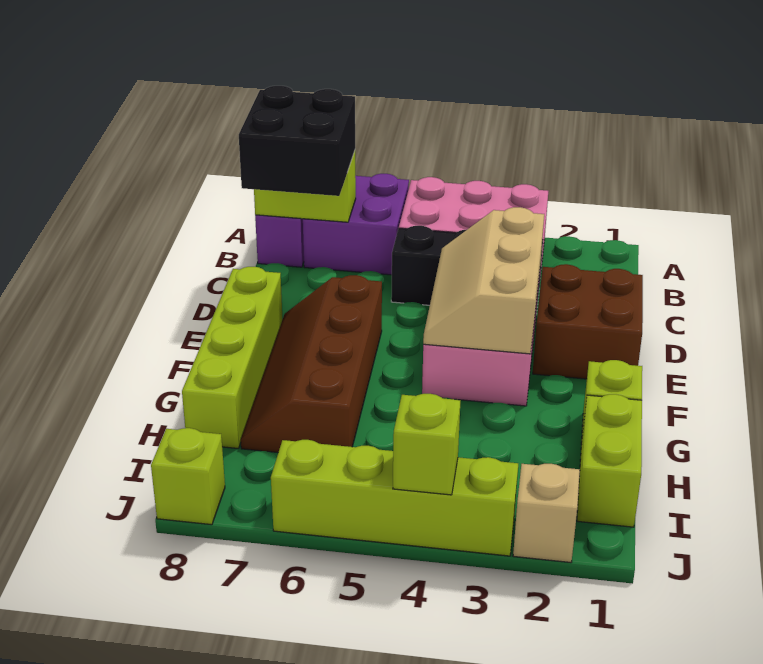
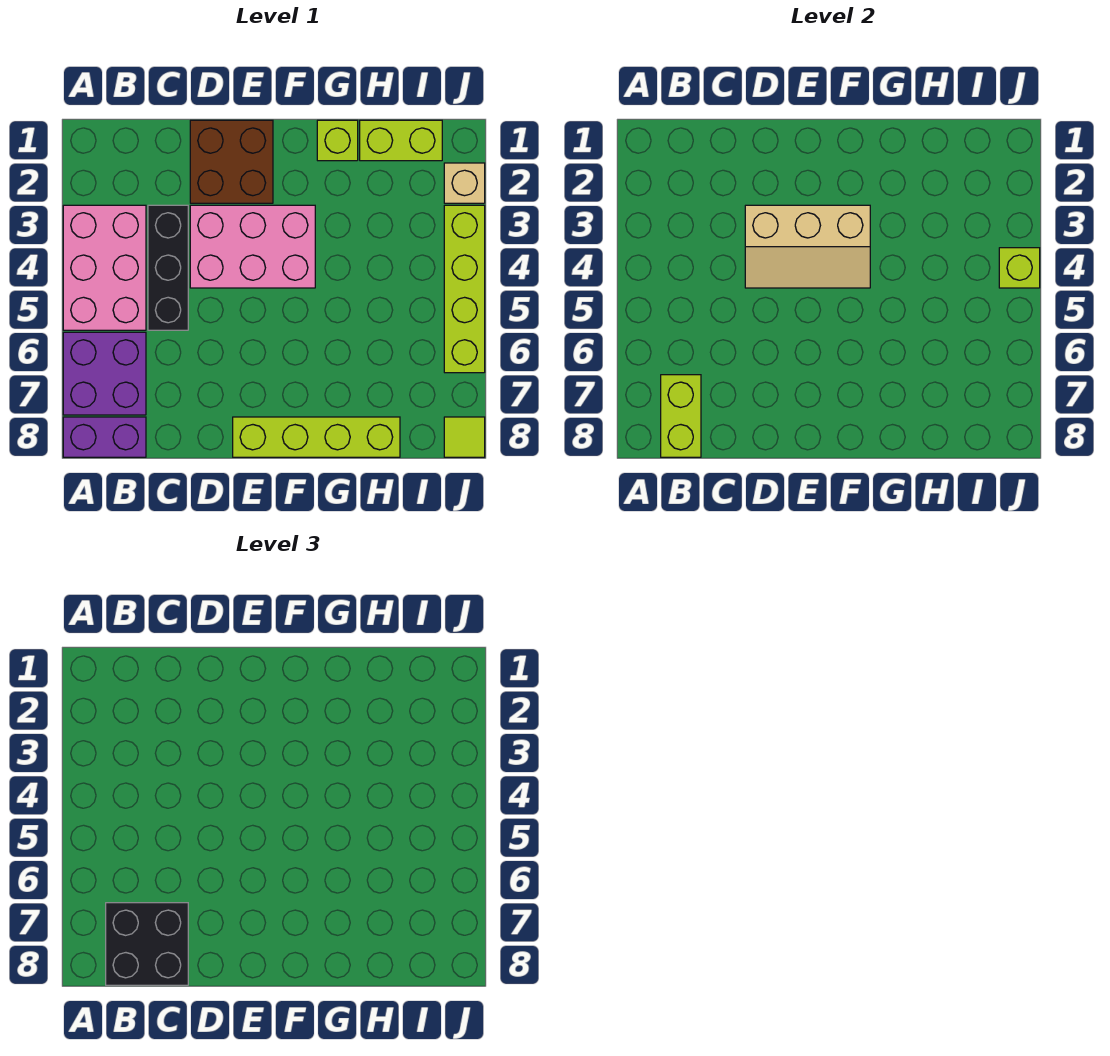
brown 2x4 slope [241,275,382,452] -> none
lime 1x1 brick [151,428,225,525] -> lime 1x1 tile [444,417,485,457]

